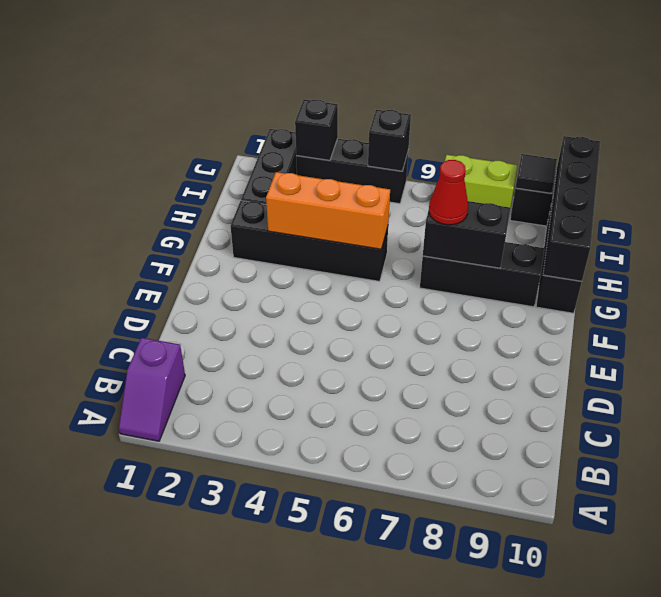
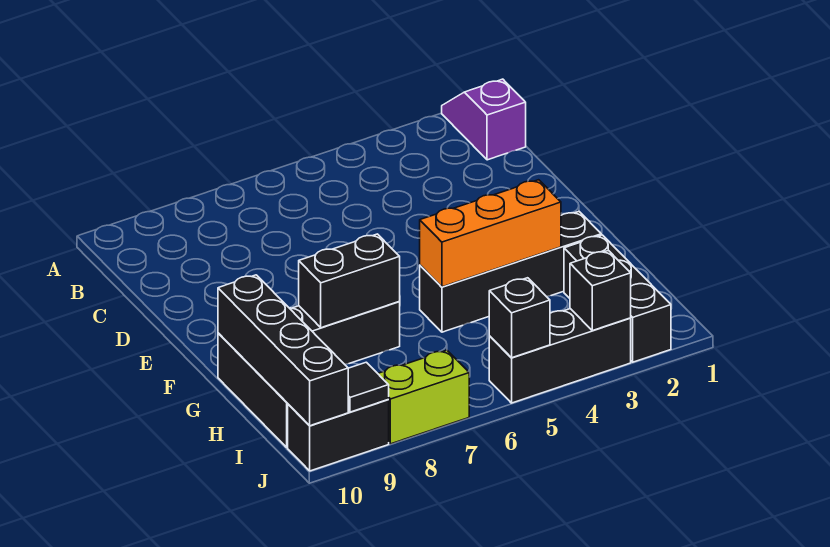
red 1x1 cone [429,160,468,225] -> none

